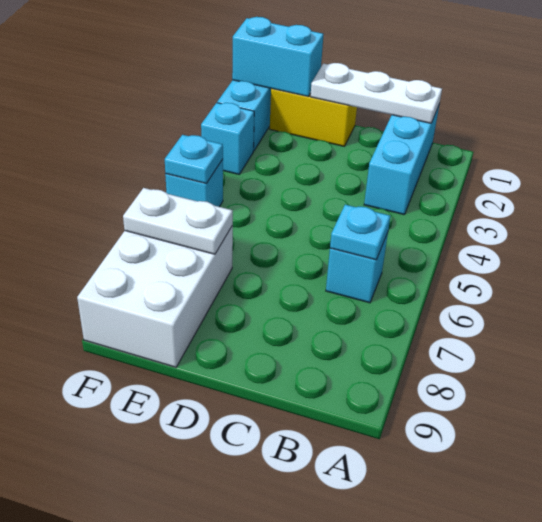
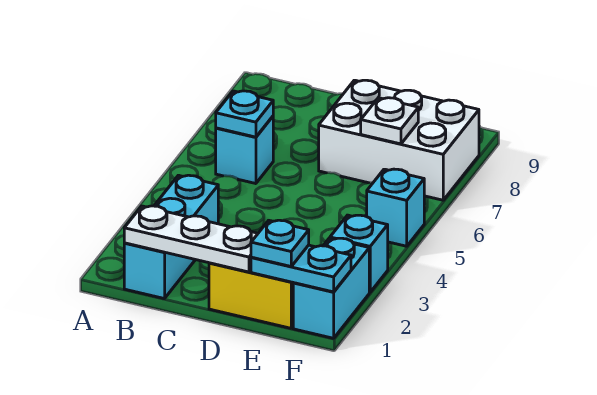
cyan 1x2 brick [232,17,324,96] -> cyan 1x2 plate [251,245,351,292]
white 2x3 brick [77,226,233,367] -> white 2x3 brick turned to [319,80,479,200]
white 1x2 plate [123,188,233,254] -> white 1x1 plate [361,98,418,144]
cyan 1x1 plate [165,135,223,183] -> cyan 1x1 plate moved to [251,220,309,266]

